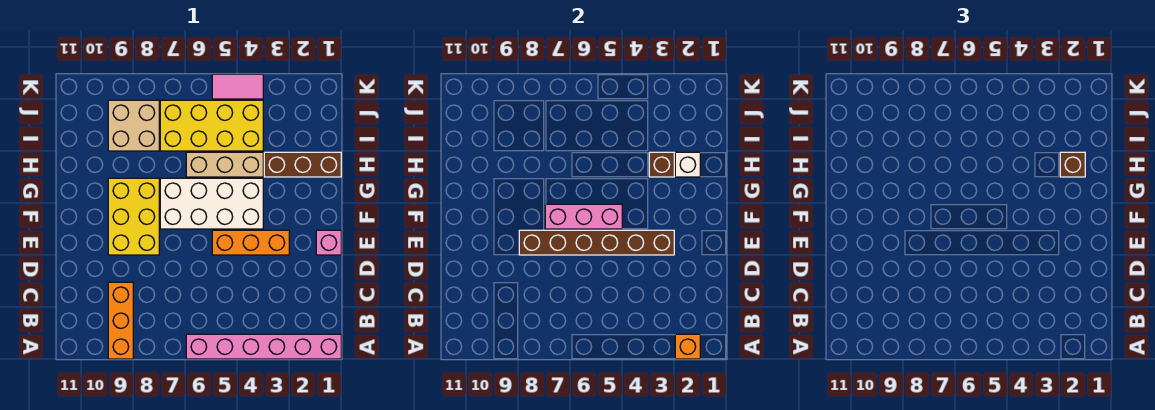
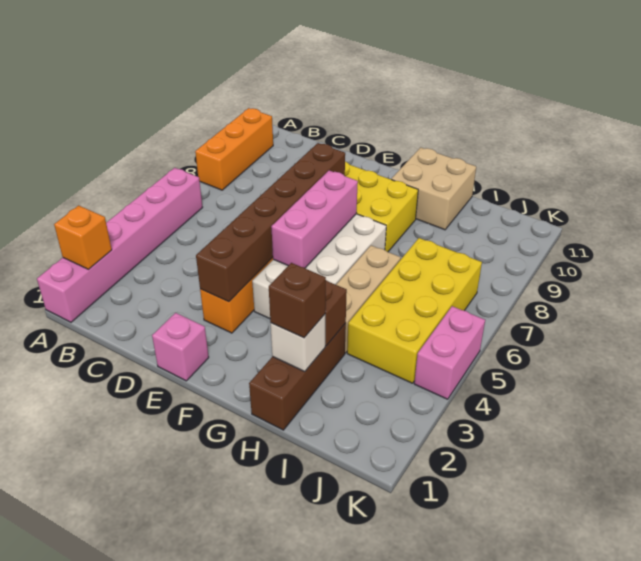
orange 1x3 brick [108,282,133,359] -> orange 1x3 brick turned to [195,108,273,190]
tan 2x2 brick [108,100,159,151] -> tan 2x2 brick moved to [391,147,476,230]
pink 1x2 tile [212,74,263,99] -> pink 1x2 brick [414,306,485,399]

